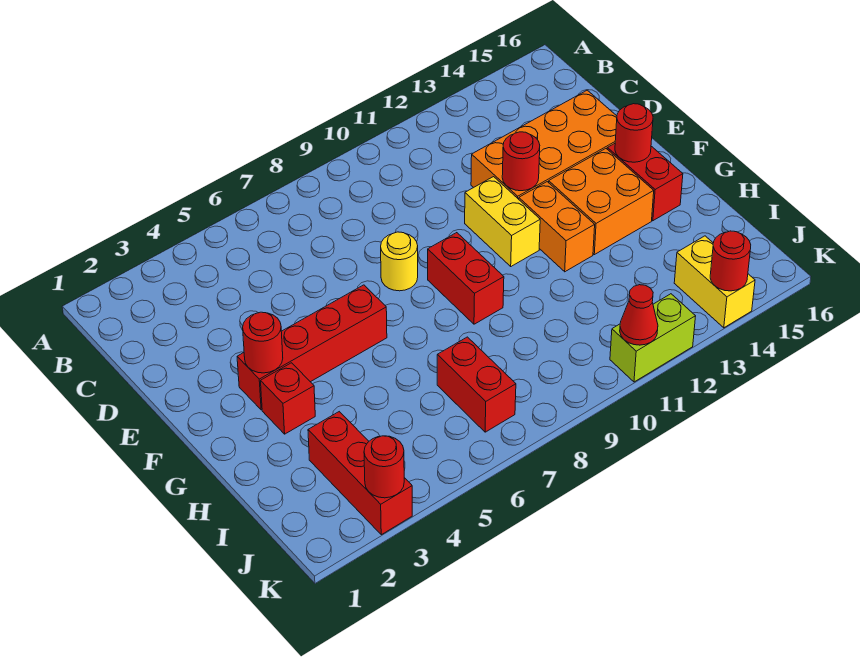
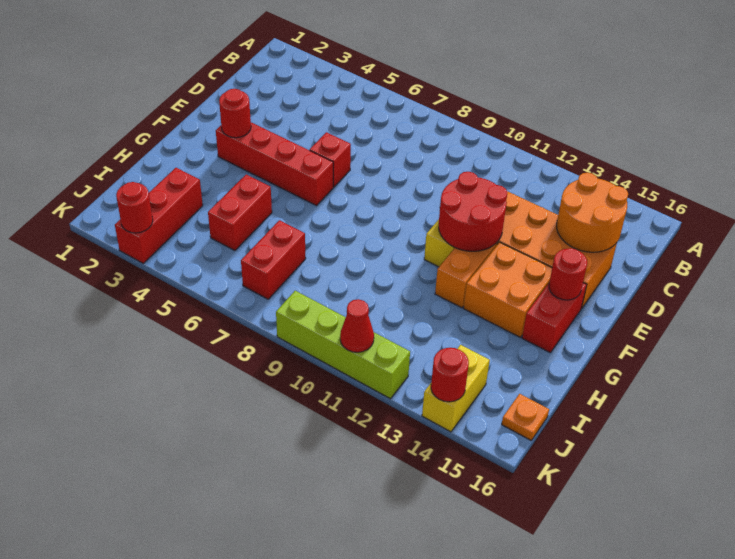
none -> orange 2x2 round brick [557,173,628,252]
yellow 1x1 round brick [381,232,418,291] -> none
red 1x1 round brick [502,132,540,191] -> red 2x2 round brick [439,172,507,251]
red 1x2 brick [428,233,504,324] -> red 1x2 brick moved to [208,175,272,251]
red 1x1 brick [261,363,315,434] -> red 1x1 brick moved to [310,132,351,187]
none -> orange 1x1 plate [502,394,549,440]
lime 1x2 brick [610,294,696,382] -> lime 1x4 brick [276,291,410,399]

